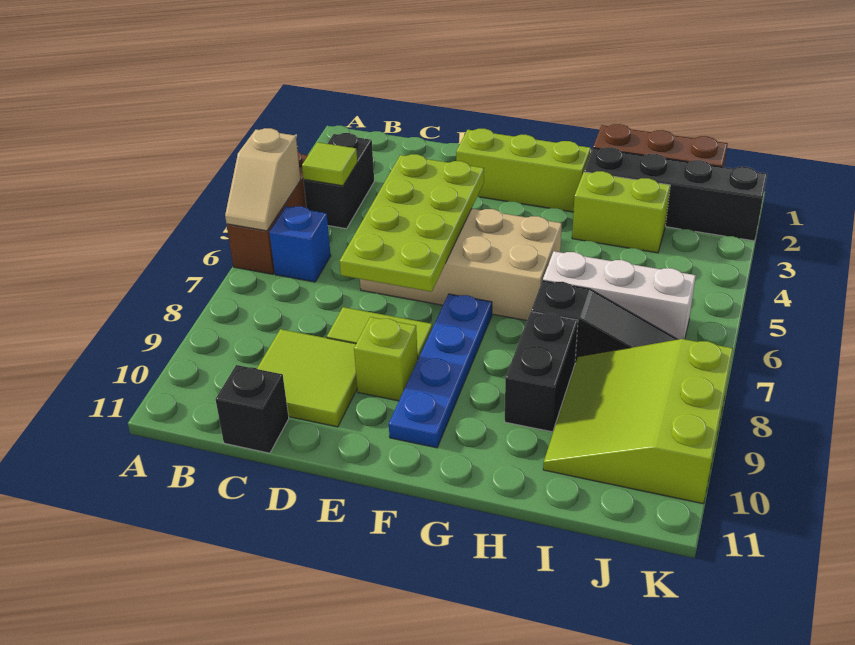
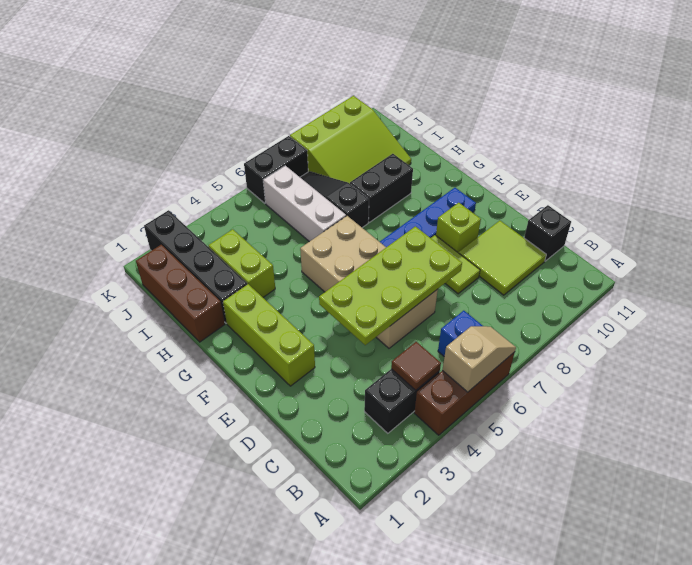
lime 1x1 tile [302,142,357,186] -> brown 1x1 tile [391,342,441,390]
none -> black 1x2 brick [244,136,308,203]

